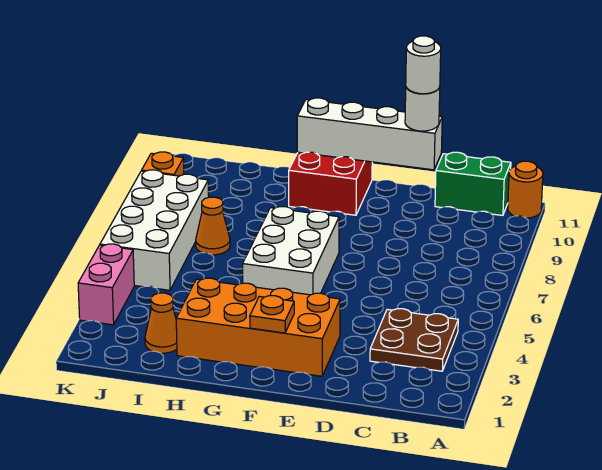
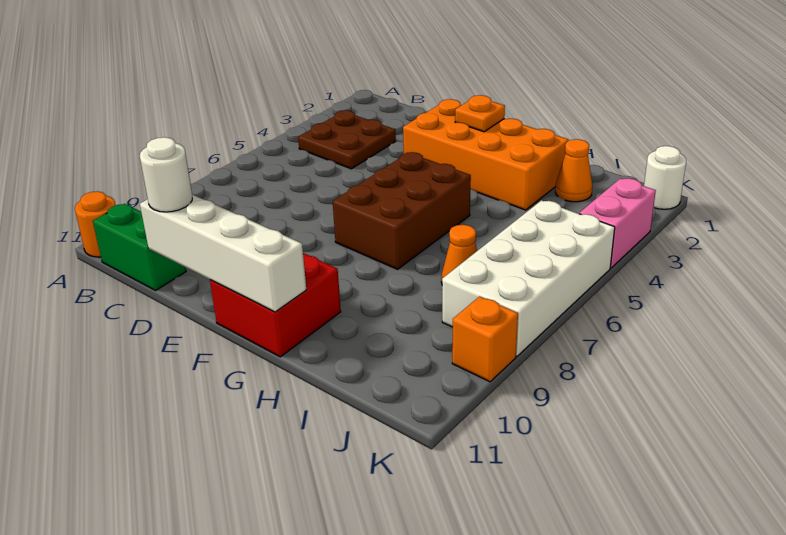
white 1x1 round brick [406,36,441,94] -> white 1x1 round brick moved to [644,146,686,209]
white 2x3 brick [243,207,339,295] -> brown 2x3 brick [333,152,471,269]

